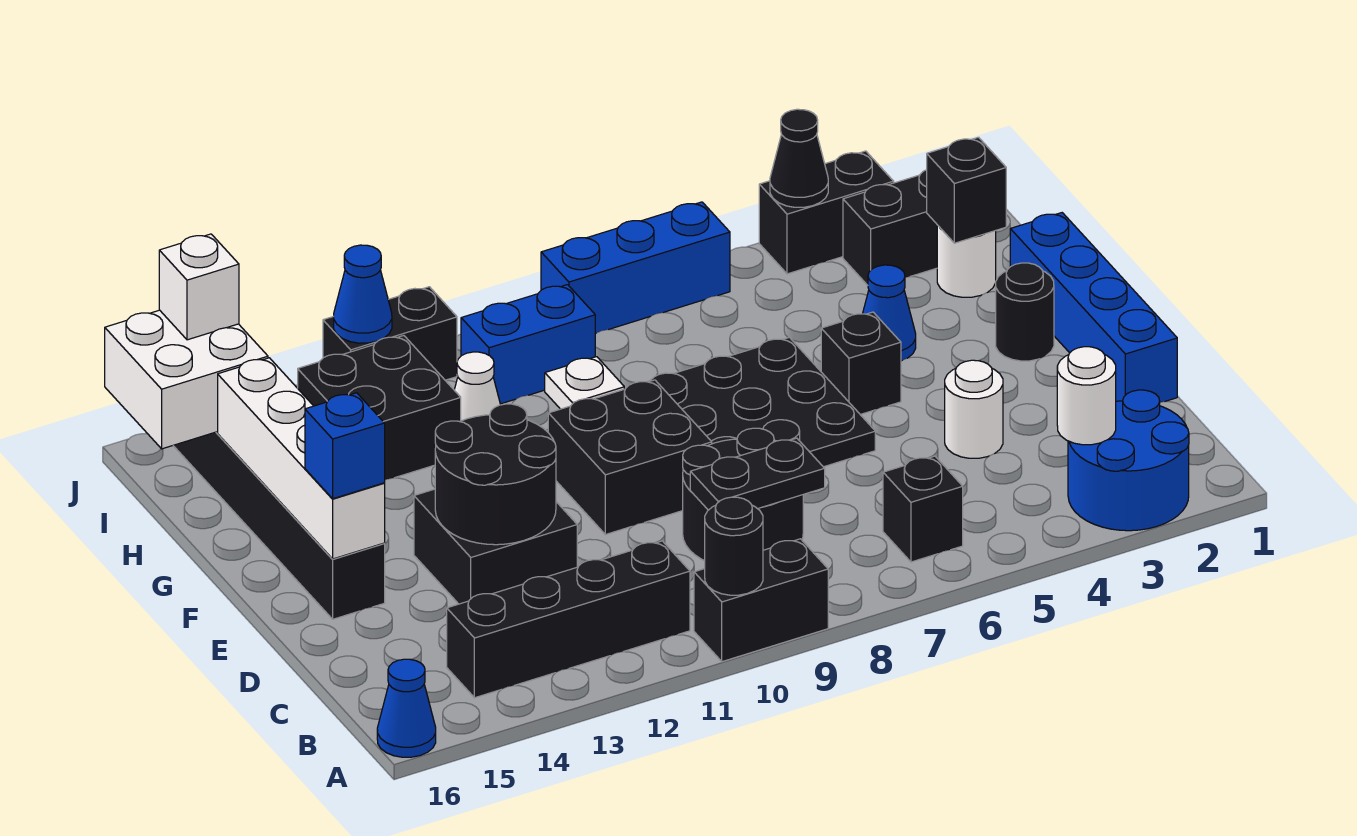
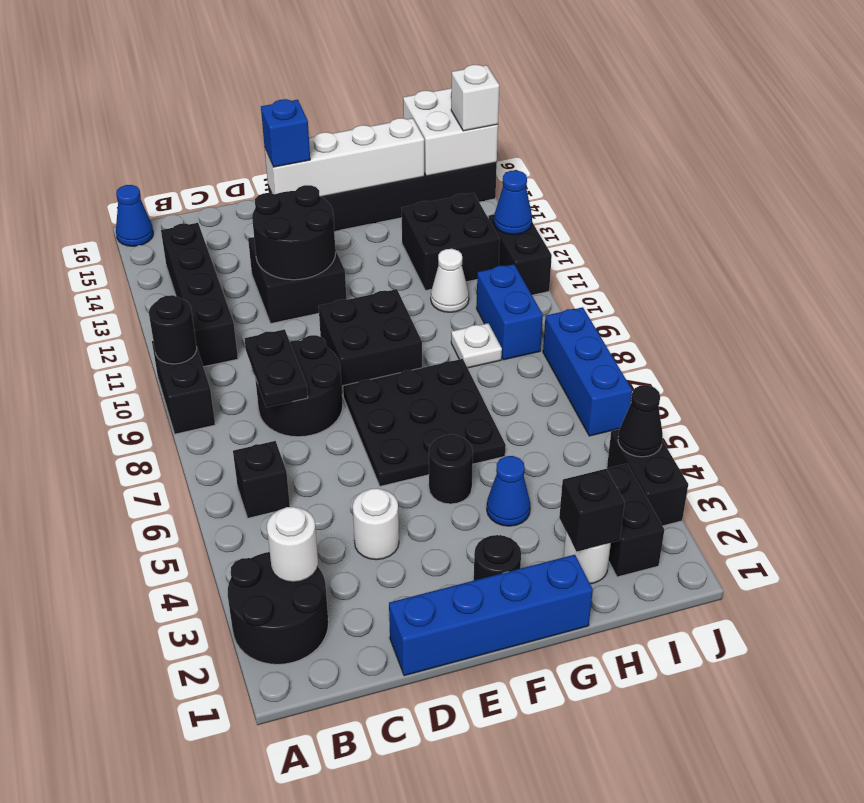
blue 2x2 round brick [1068,390,1189,531] -> black 2x2 round brick [228,552,328,664]
black 1x1 brick [821,312,901,415] -> black 1x1 round brick [429,434,473,504]

